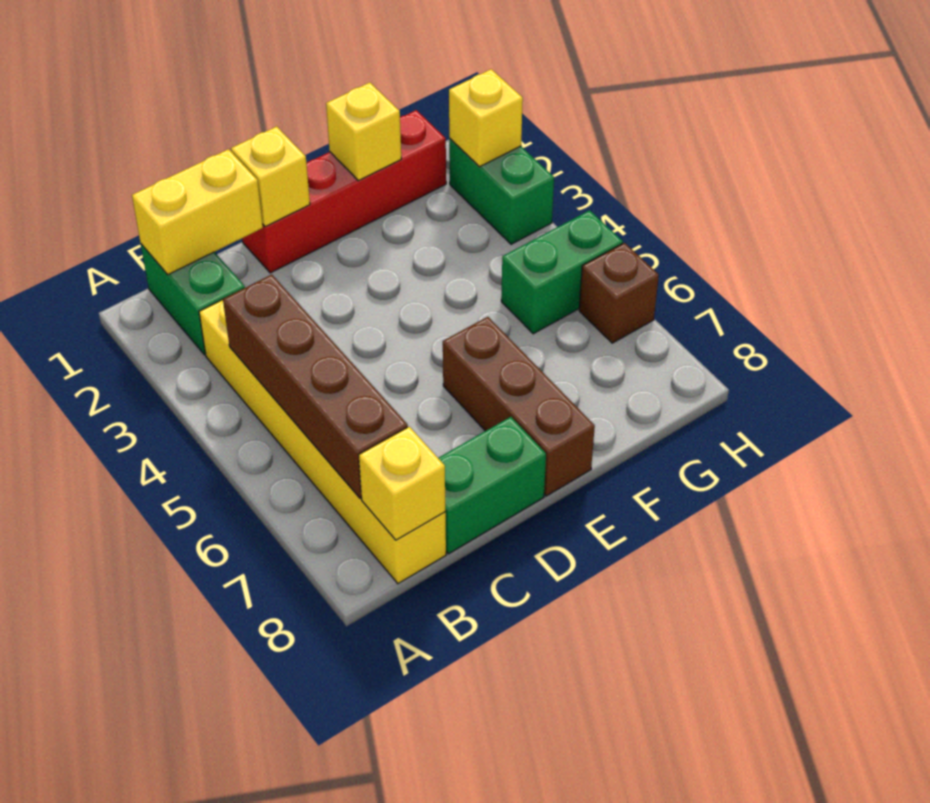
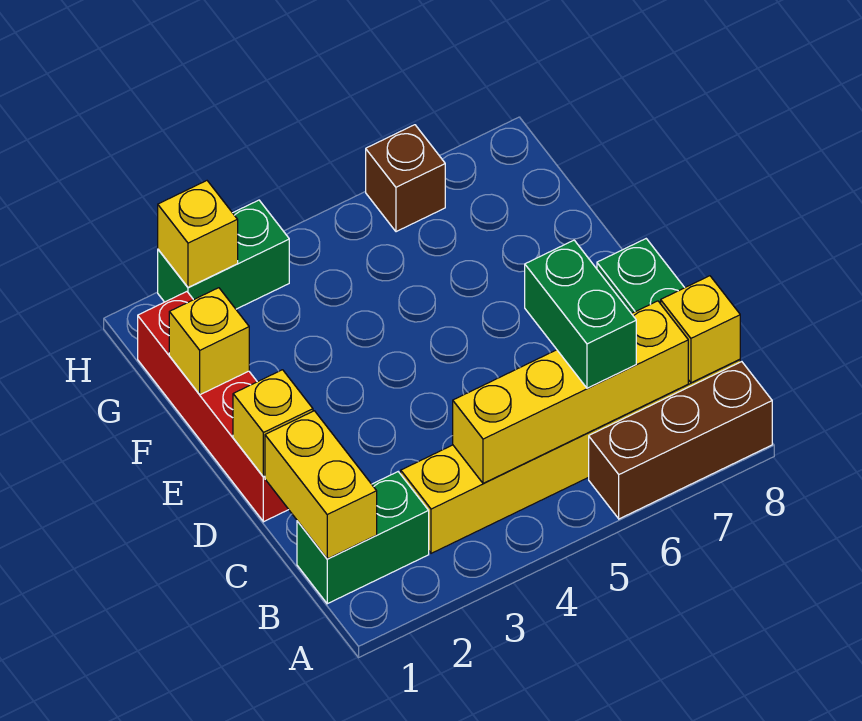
brown 1x4 brick [223,275,408,499] -> yellow 1x4 brick [453,301,688,483]
brown 1x3 brick [443,317,595,496] -> brown 1x3 brick moved to [589,362,772,519]
green 1x2 brick [501,210,623,334] -> green 1x2 brick moved to [525,240,636,388]

